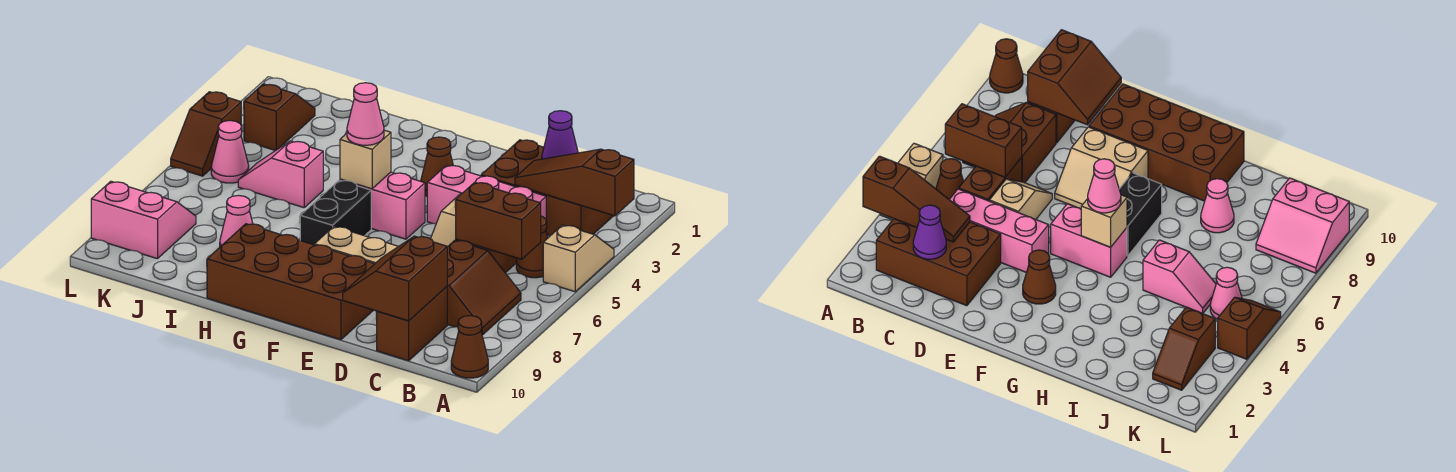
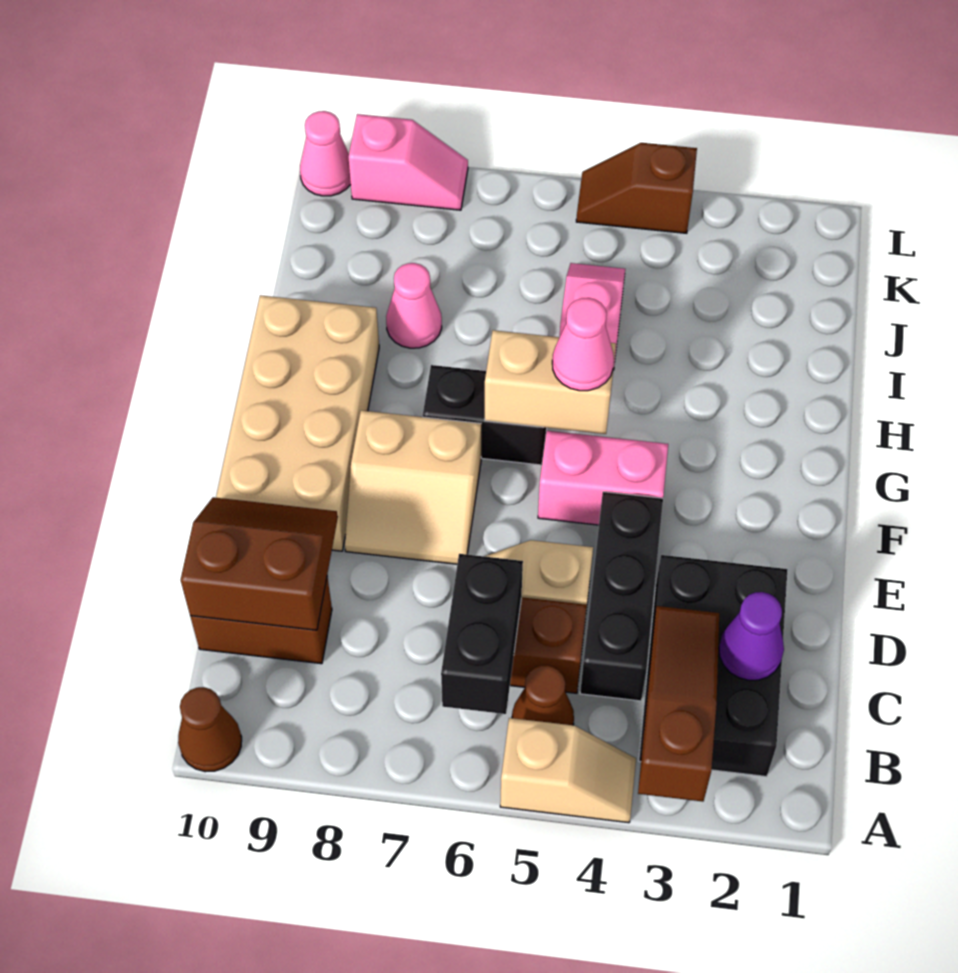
brown 2x3 brick [481,140,613,236] -> black 2x3 brick [639,555,788,777]
brown 1x2 brick [455,182,541,259] -> black 1x2 brick [441,554,523,714]
brown 2x2 slope [447,240,521,335] -> none
pink 1x3 brick [427,165,546,224] -> black 1x3 brick [580,492,663,701]
tan 2x2 slope [314,227,398,264] -> tan 2x2 slope turned to [345,410,481,564]
brown 2x4 brick [207,224,374,340] -> tan 2x4 brick [216,295,379,551]
brown 1x1 cone [421,137,453,197] -> none
pink 1x2 brick [340,172,425,239] -> pink 1x2 brick turned to [538,431,668,525]
tan 1x1 brick [340,130,391,189] -> tan 1x2 brick [485,330,616,434]
brown 1x2 slope [244,84,315,151] -> none
pink 1x1 cone [211,121,249,183] -> pink 1x1 cone moved to [300,111,351,196]
pink 2x2 slope [91,181,196,259] -> pink 1x2 slope [348,114,468,210]

